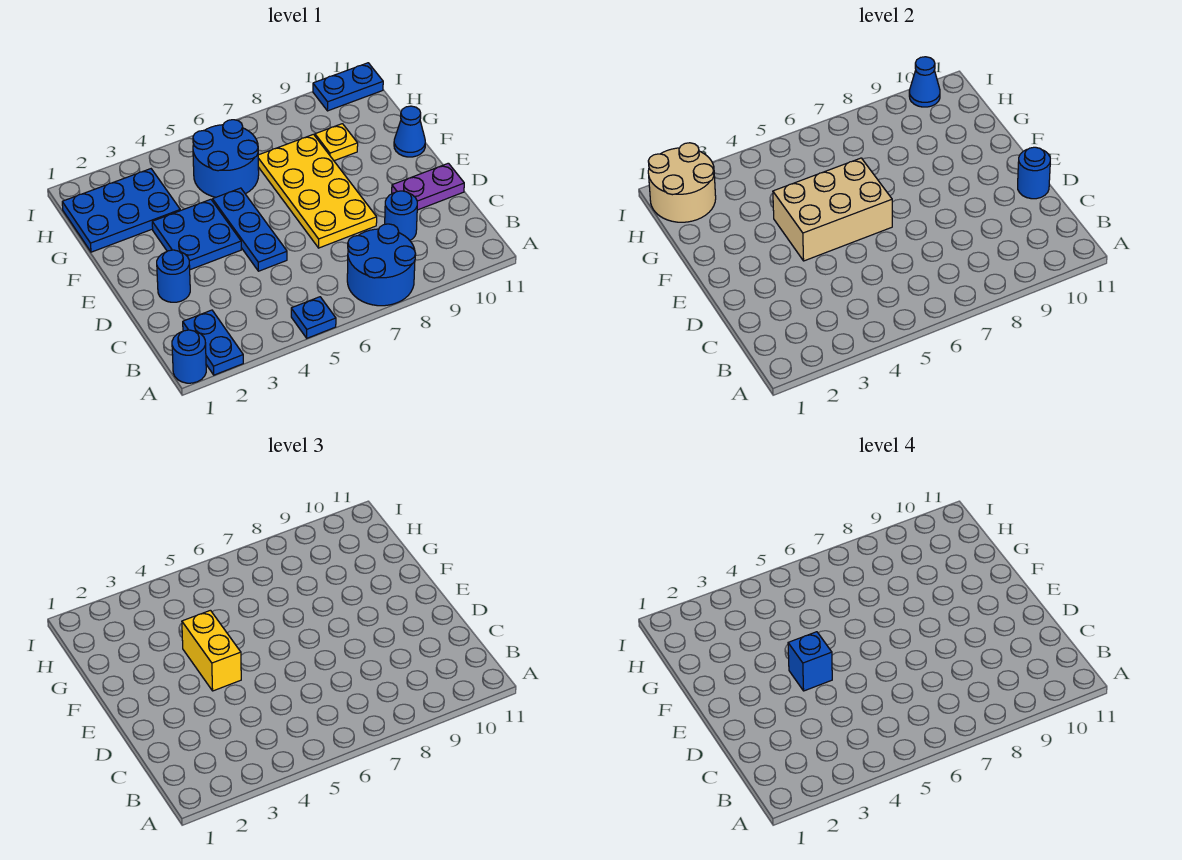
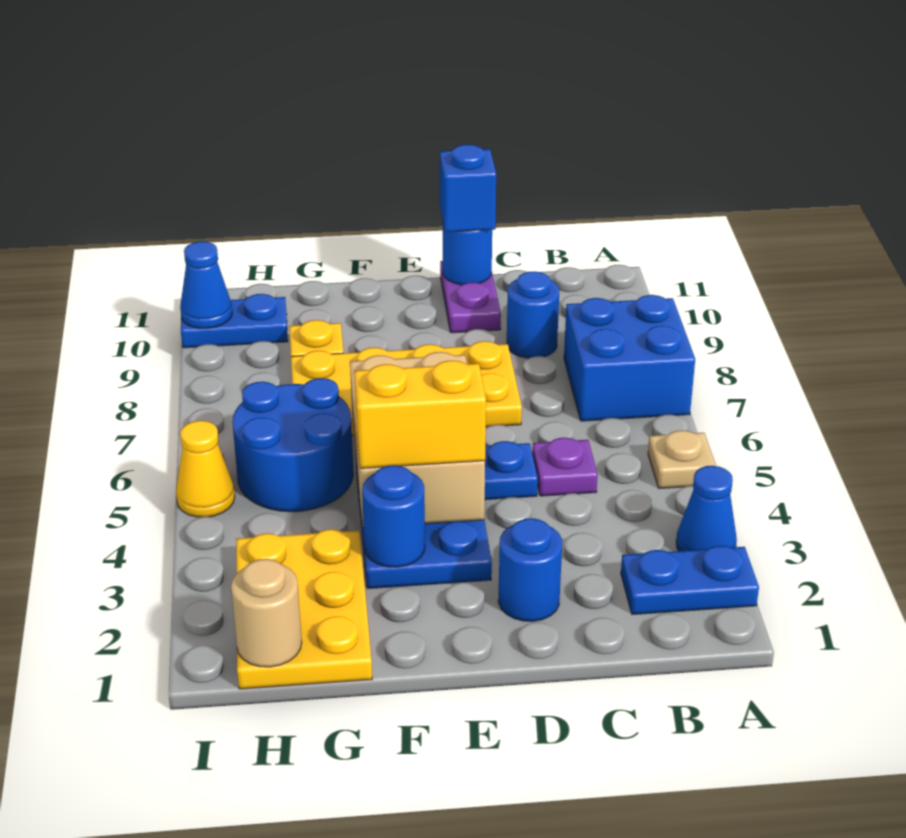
blue 1x1 round brick [172,330,206,383] -> blue 1x1 round brick moved to [362,465,425,567]
blue 1x1 plate [291,297,336,338] -> tan 1x1 plate [648,430,716,488]
blue 2x2 round brick [347,224,416,306] -> blue 2x2 brick [564,295,695,421]
none -> purple 1x1 plate [532,438,598,496]
blue 1x1 brick [788,632,832,691] -> blue 1x1 brick moved to [440,145,496,232]
blue 1x1 cone [394,106,425,157] -> blue 1x1 cone moved to [676,466,737,551]
blue 2x3 plate [62,169,180,252] -> yellow 2x3 plate [236,529,372,689]
tan 2x2 round brick [648,143,716,222] -> tan 1x1 round brick [231,559,302,667]
none -> yellow 1x1 cone [176,421,235,517]
blue 1x2 plate [313,63,383,111] -> blue 1x2 plate turned to [181,294,288,348]

